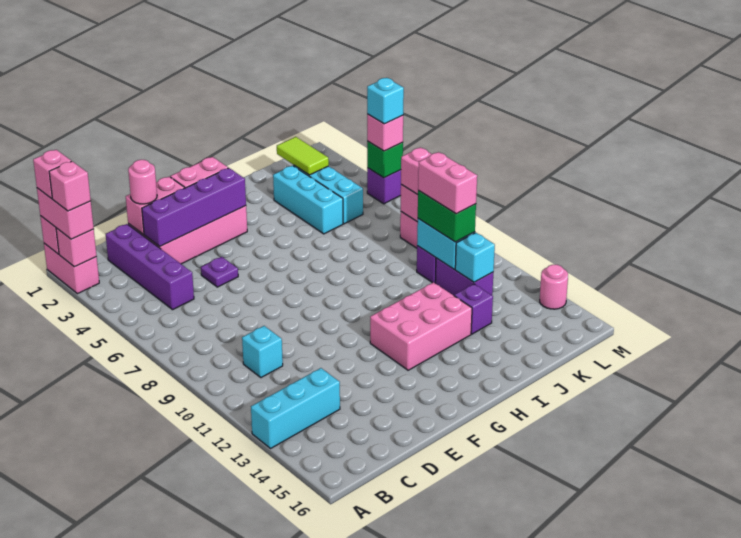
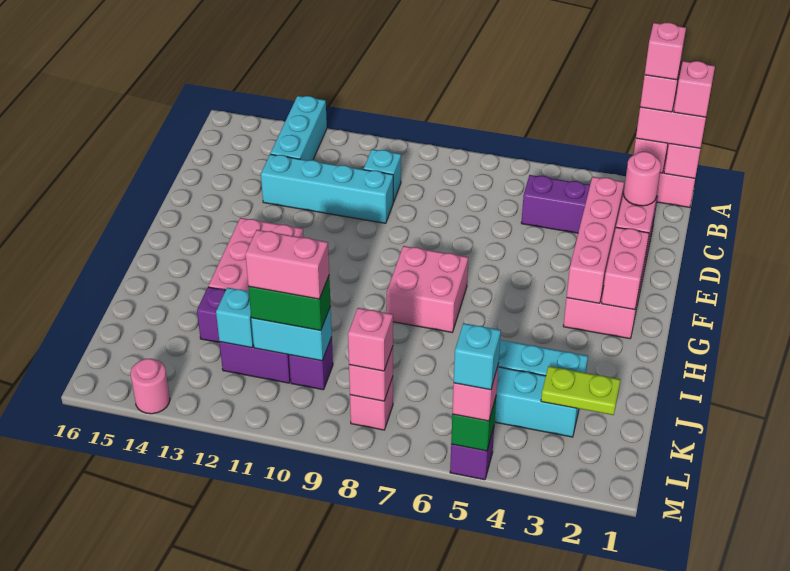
none -> pink 1x1 brick [645,23,686,80]
purple 1x4 brick [142,168,246,246] -> pink 1x4 brick [567,177,624,303]
none -> cyan 1x4 brick [261,154,393,223]
purple 1x1 plate [201,257,238,287] -> none
none -> pink 2x2 brick [387,246,468,332]
lime 1x2 tile [277,137,329,175] -> lime 1x2 plate [541,366,620,415]

